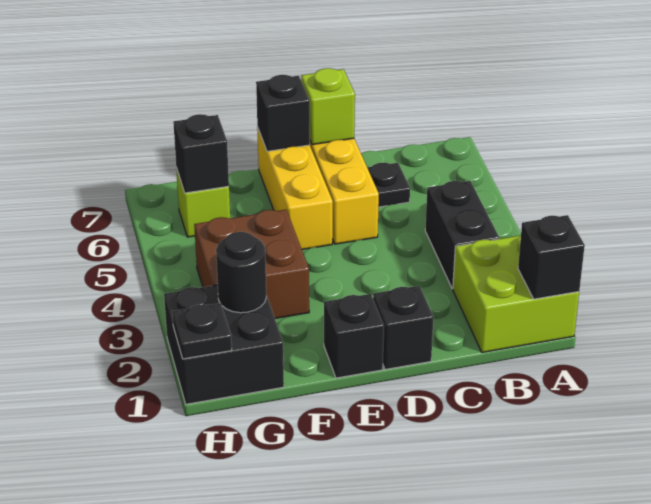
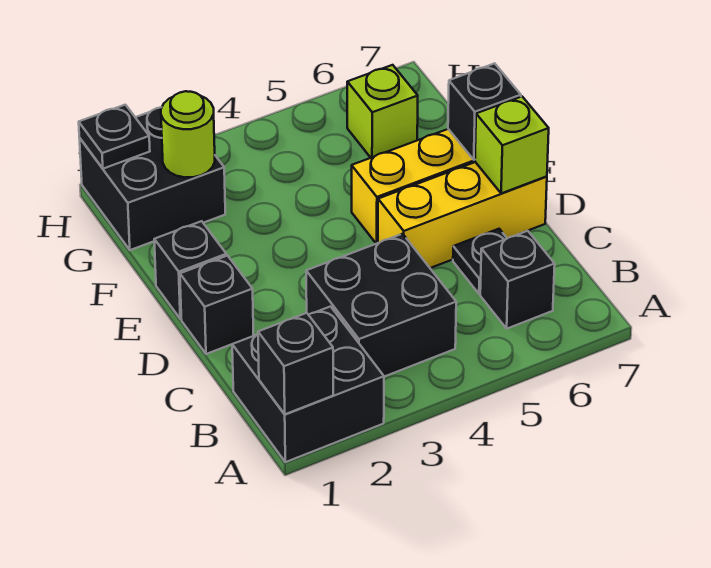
lime 2x2 brick [453,235,579,352] -> black 2x2 brick [232,307,384,462]
black 1x2 brick [425,181,499,289] -> black 2x2 brick [306,234,456,377]
brown 2x2 brick [194,210,309,318] -> none
black 1x1 round brick [216,232,266,313] -> lime 1x1 round brick [161,91,215,177]
black 1x1 brick [173,114,229,193] -> black 1x1 brick moved to [480,231,555,329]

